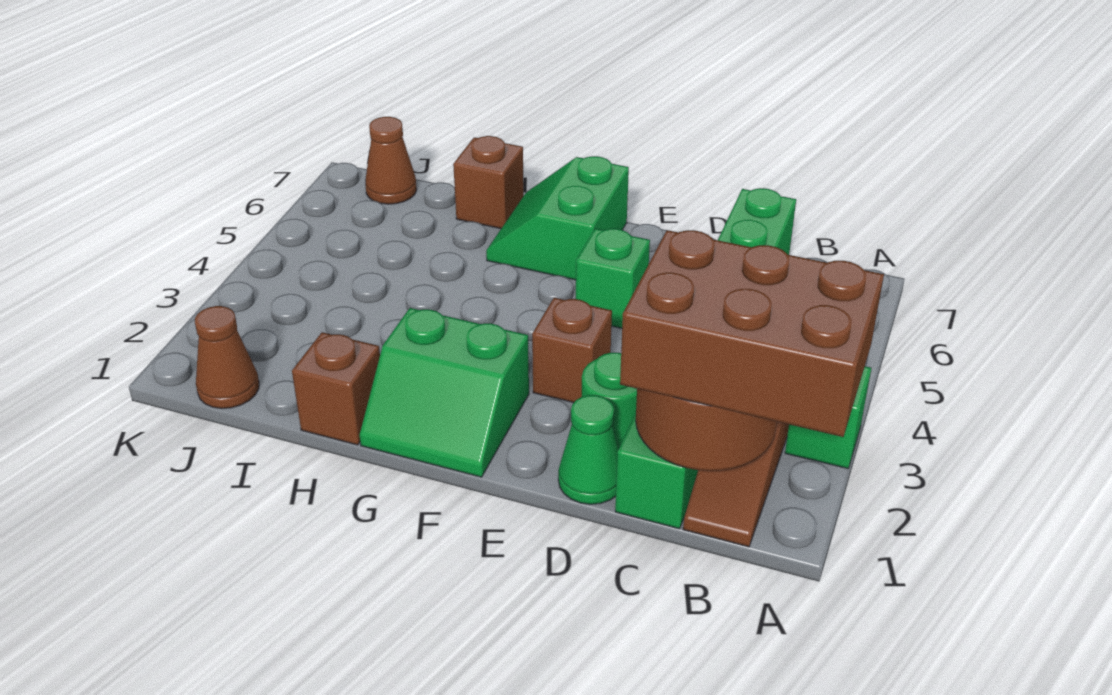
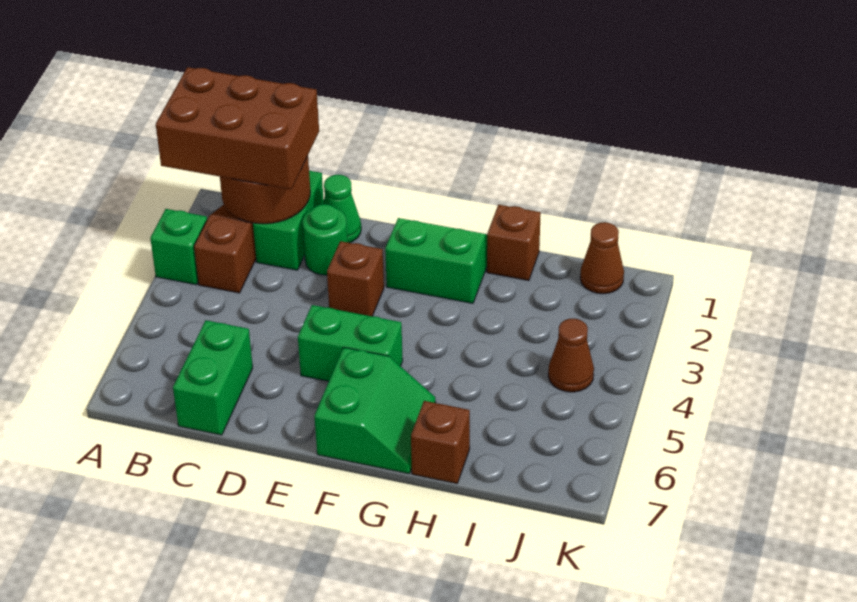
green 1x1 brick [576,229,650,328] -> green 1x2 brick [298,305,403,381]
brown 1x1 cone [365,117,417,204] -> brown 1x1 cone moved to [548,319,594,392]

